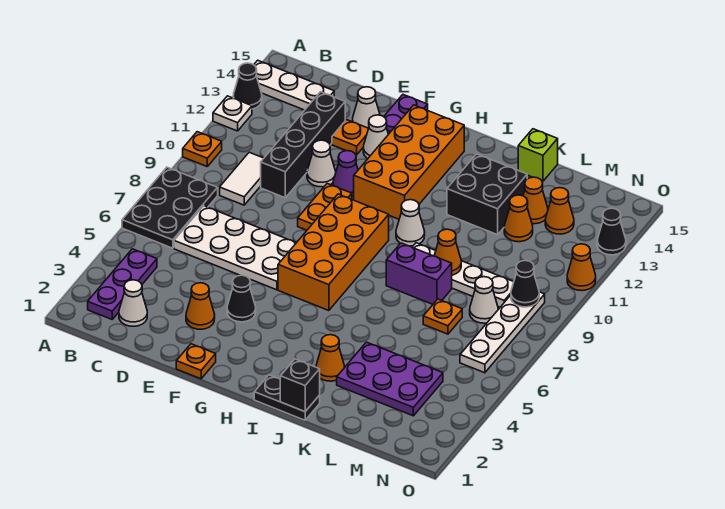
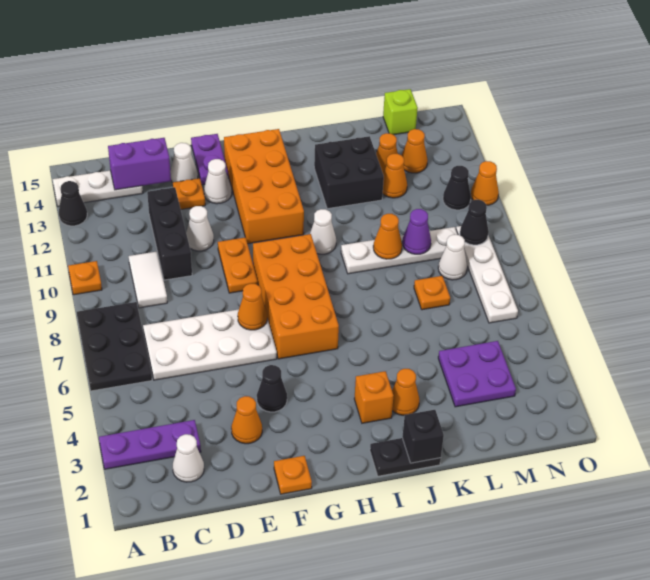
white 1x1 plate [213,96,252,131] -> none
purple 1x3 plate [88,249,157,319] -> purple 1x3 plate turned to [99,420,201,469]
black 1x4 brick [261,92,345,198] -> black 1x3 brick [147,187,192,280]
none -> orange 1x1 cone [238,284,267,330]
purple 1x1 cone [333,151,358,197] -> purple 1x1 cone moved to [402,209,431,254]
none -> orange 1x1 brick [354,371,393,423]
purple 1x2 brick [386,243,452,304] -> purple 1x2 brick moved to [108,138,171,190]
purple 2x3 plate [337,342,443,416] -> purple 2x2 plate [438,341,516,407]
lime 1x1 brick [518,129,558,181] -> lime 1x1 brick moved to [383,89,418,135]
black 1x1 cone [597,208,626,255] -> black 1x1 cone moved to [443,166,471,210]

